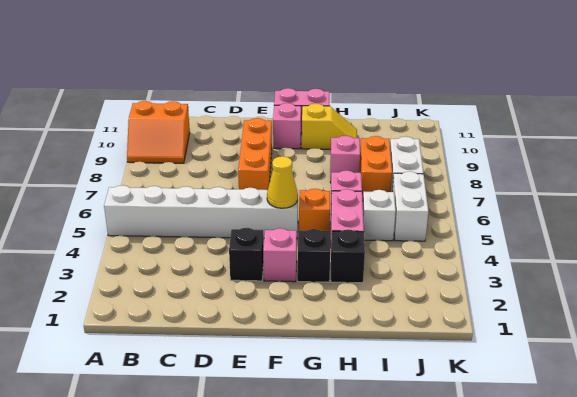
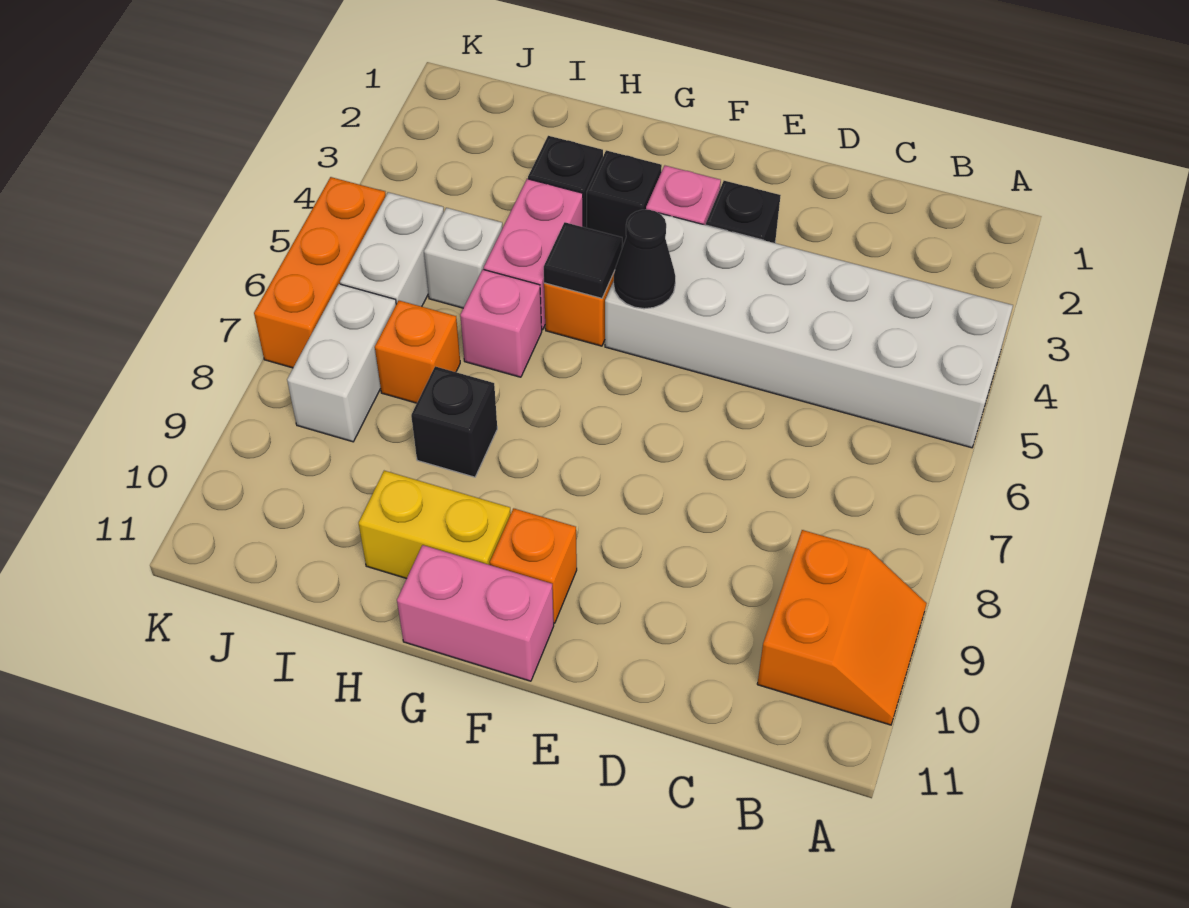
white 1x6 brick [104,185,298,238] -> white 2x6 brick [605,213,1013,448]
orange 2x2 slope [127,101,190,163] -> orange 2x2 slope turned to [757,530,927,725]
orange 1x3 brick [238,118,272,190] -> orange 1x3 brick moved to [254,177,386,368]
yellow 1x1 cone [267,156,298,208] -> black 1x1 cone [614,210,675,309]
pink 1x1 brick [273,103,301,149] -> orange 1x1 brick [490,508,577,623]
none -> black 1x1 tile [544,222,622,298]
yellow 1x2 slope [302,104,357,149] -> yellow 1x2 brick [358,471,511,579]
pink 1x1 brick [330,136,360,183] -> black 1x1 brick [411,366,497,477]
orange 1x2 brick [360,136,392,201] -> orange 1x1 brick [375,301,460,403]

